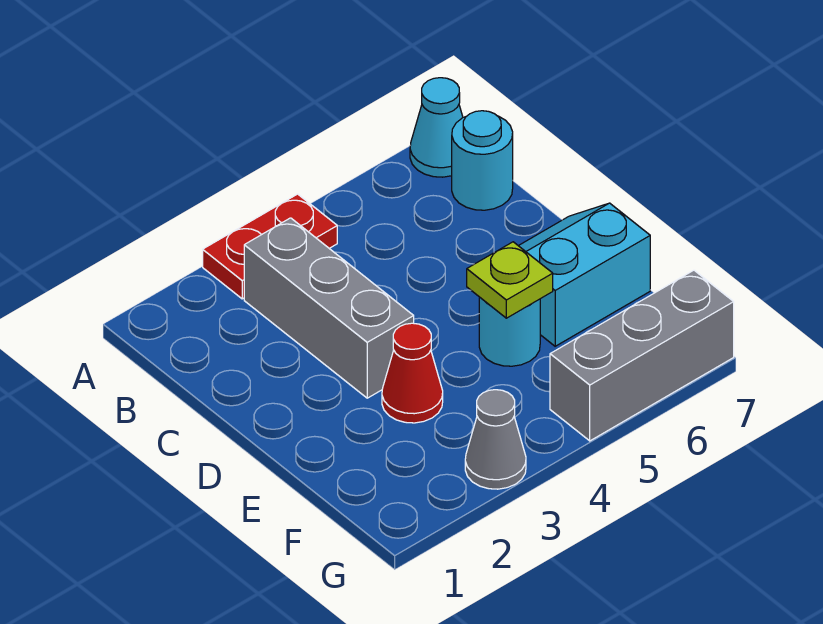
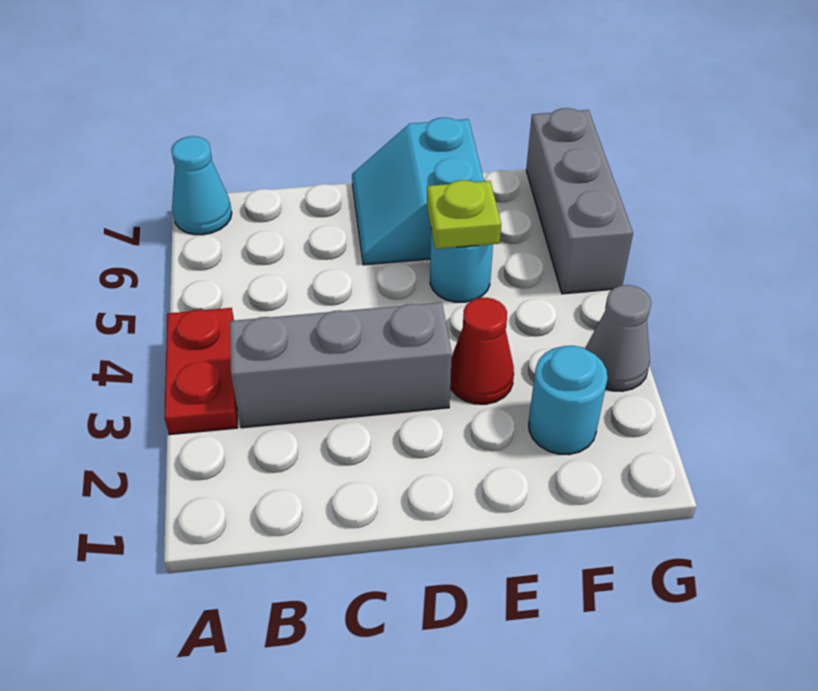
cyan 1x1 round brick [452,111,513,210] -> cyan 1x1 round brick moved to [529,346,608,455]

